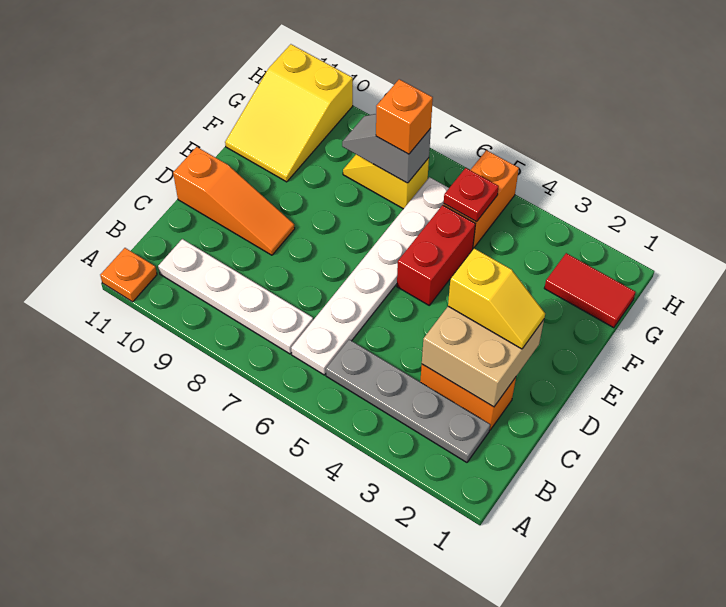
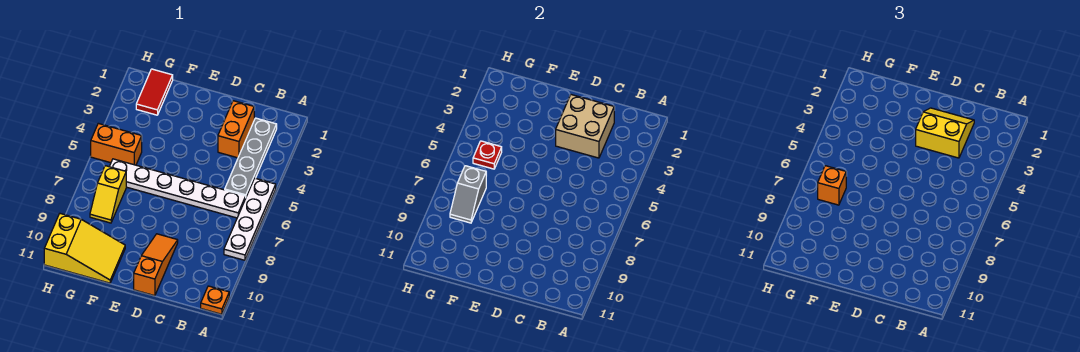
white 1x4 plate [158,239,313,354] -> white 1x4 plate moved to [224,178,276,260]
yellow 1x2 slope [448,249,545,349] -> yellow 2x2 slope [916,108,974,158]
red 1x2 brick [397,205,475,305] -> none

